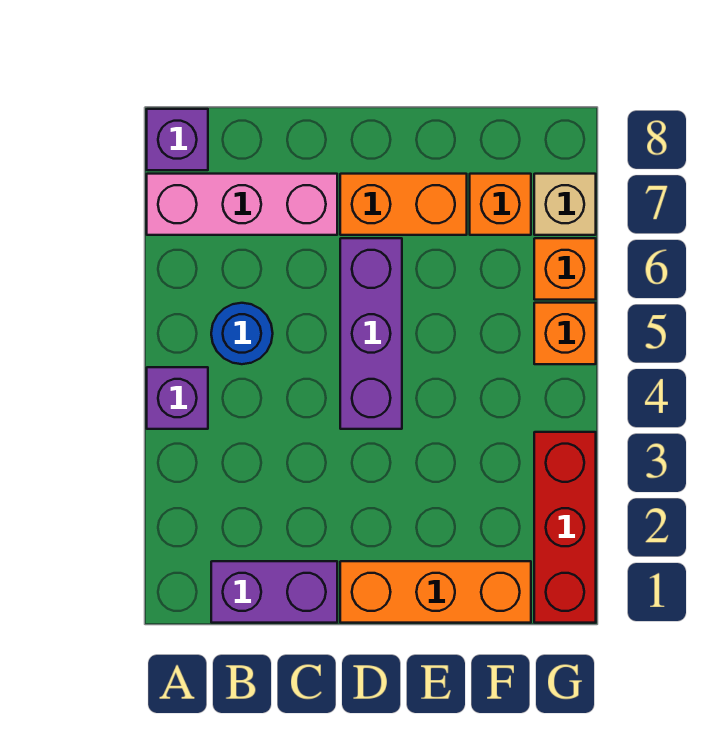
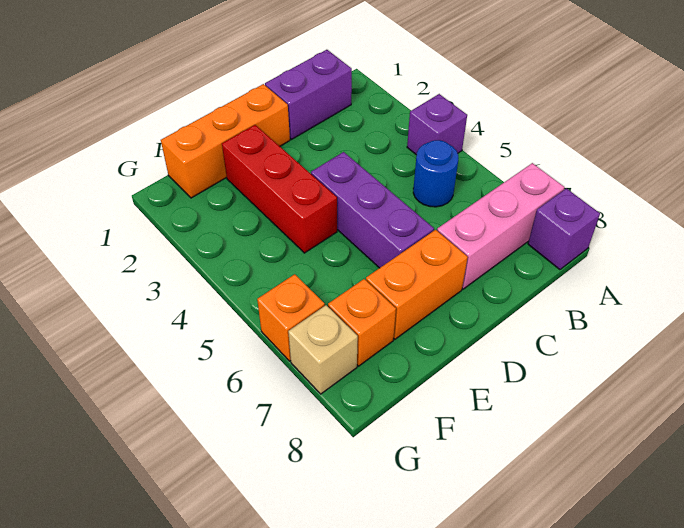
red 1x3 brick [534,432,596,623] -> red 1x3 brick moved to [222,125,337,253]
orange 1x1 brick [534,303,596,364] -> none

